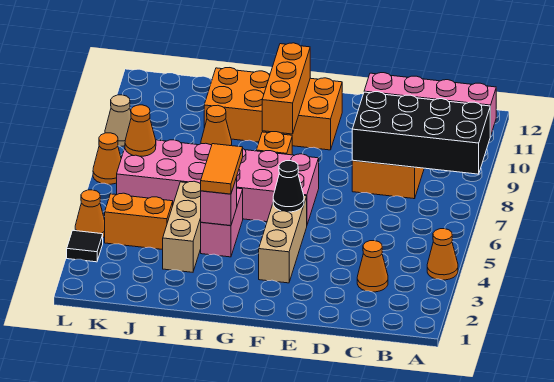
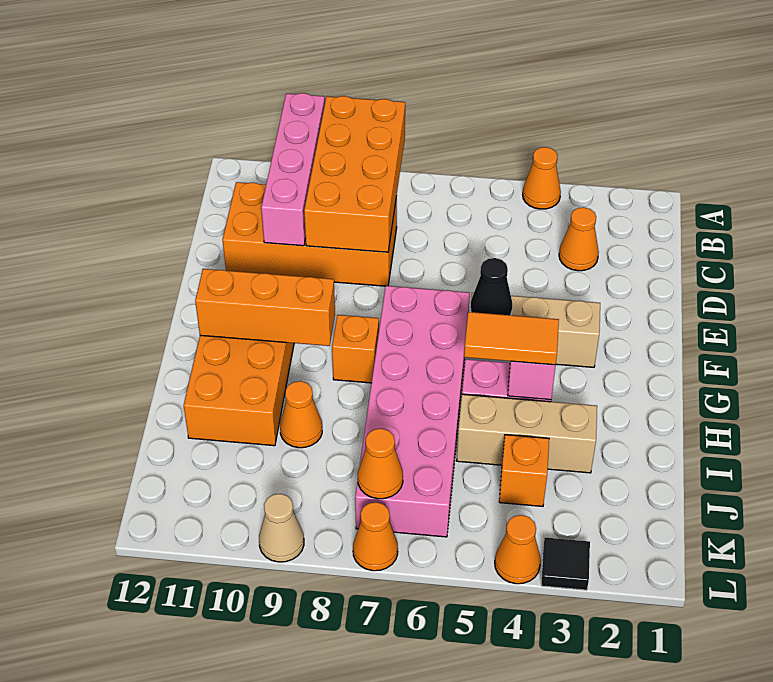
black 2x4 brick [352,92,490,174] -> orange 2x4 brick [304,96,405,252]
orange 1x2 brick [105,193,173,250] -> orange 1x1 brick [499,435,549,506]

